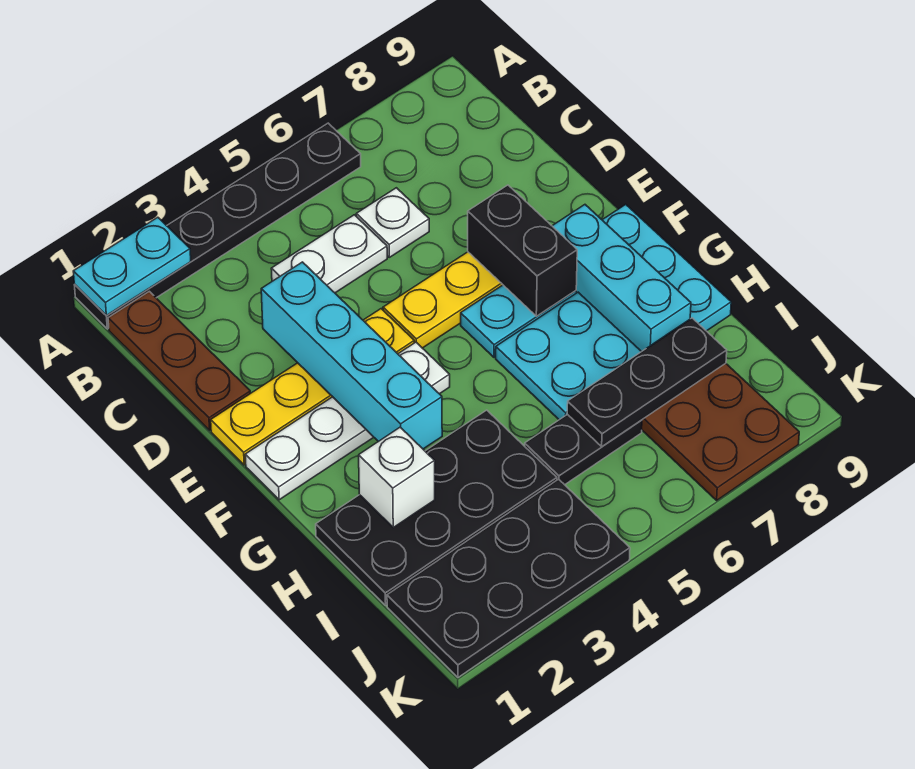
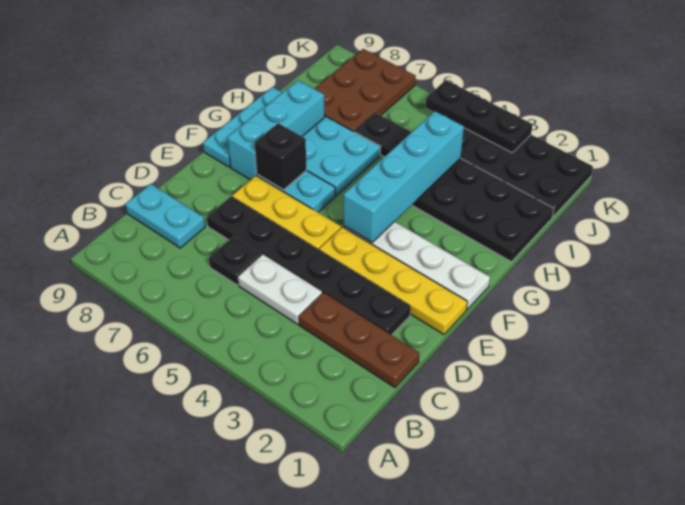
black 1x6 plate [75,123,361,329] -> black 1x6 plate moved to [207,197,411,335]
cyan 1x2 plate [73,217,191,315] -> cyan 1x2 plate moved to [125,184,205,248]
brown 1x3 plate [108,291,251,430] -> brown 1x3 plate turned to [299,293,419,388]
white 1x1 plate [356,188,429,257] -> black 1x1 plate [209,236,262,285]
cyan 1x4 brick [261,262,442,449] -> cyan 1x4 brick moved to [344,111,464,242]
black 1x2 brick [468,185,577,316] -> black 1x1 brick [255,123,307,190]
white 1x1 brick [359,427,435,527] -> none
black 1x3 plate [567,318,727,446] -> black 1x3 plate moved to [426,80,533,153]

